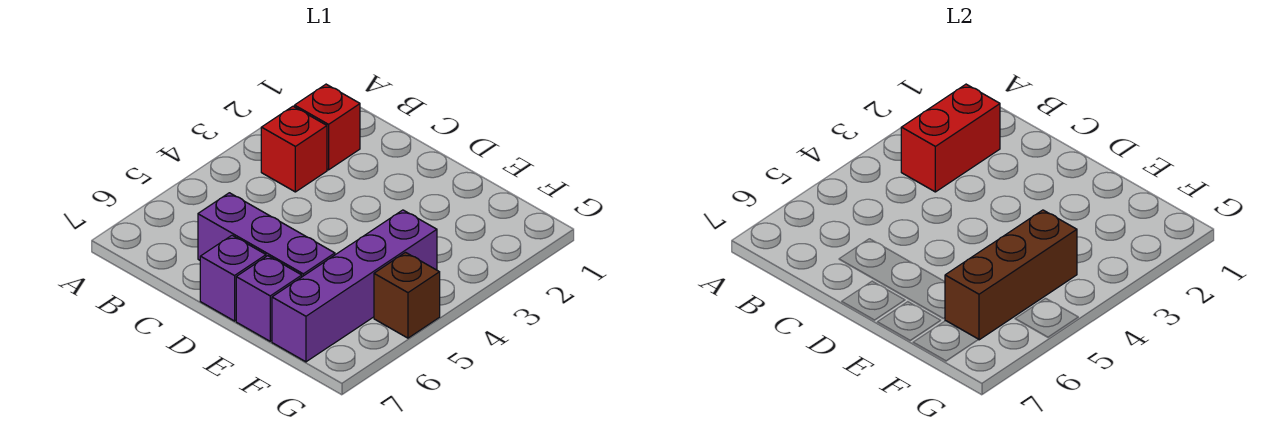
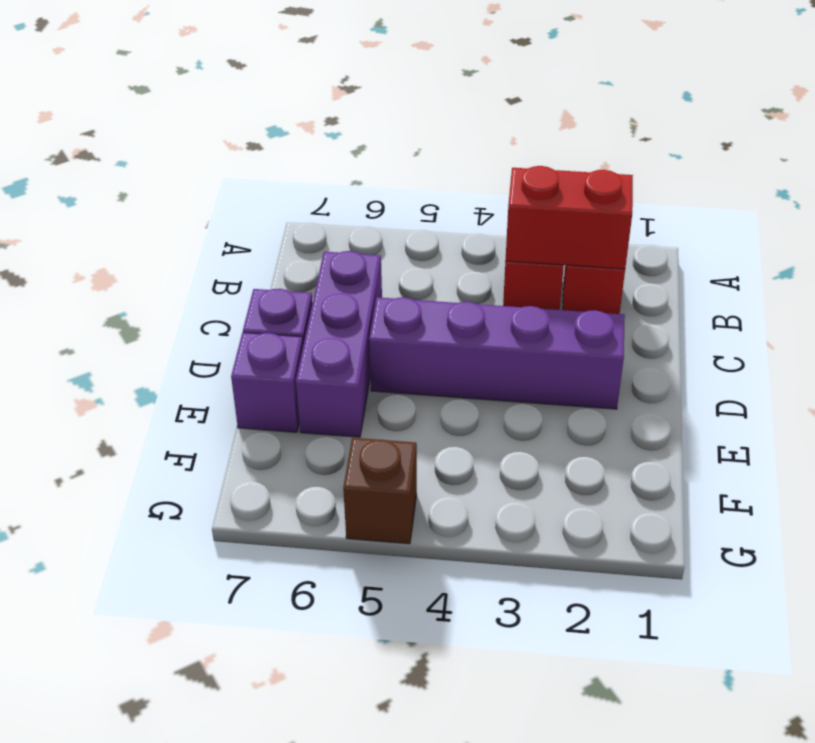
purple 1x4 brick [272,210,437,362] -> purple 1x4 brick moved to [369,297,625,409]
brown 1x3 brick [945,210,1077,340] -> none

